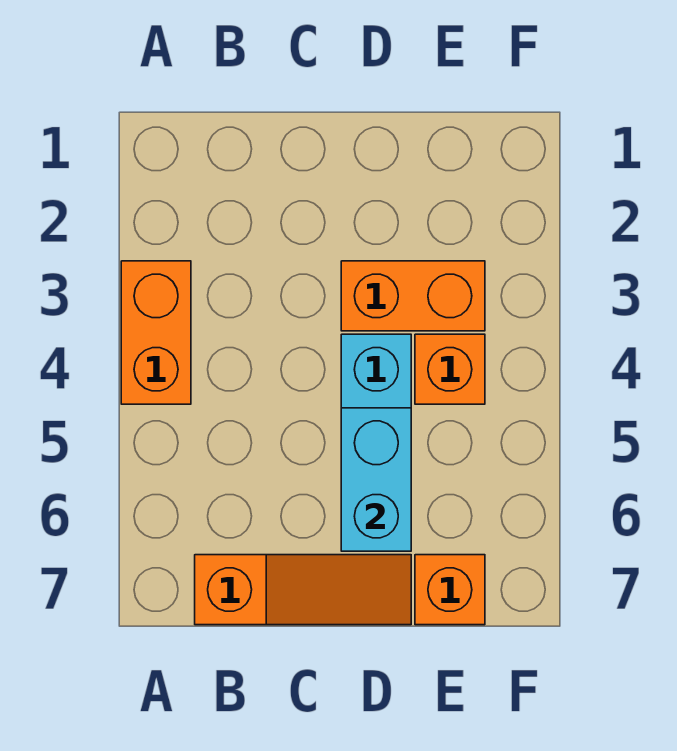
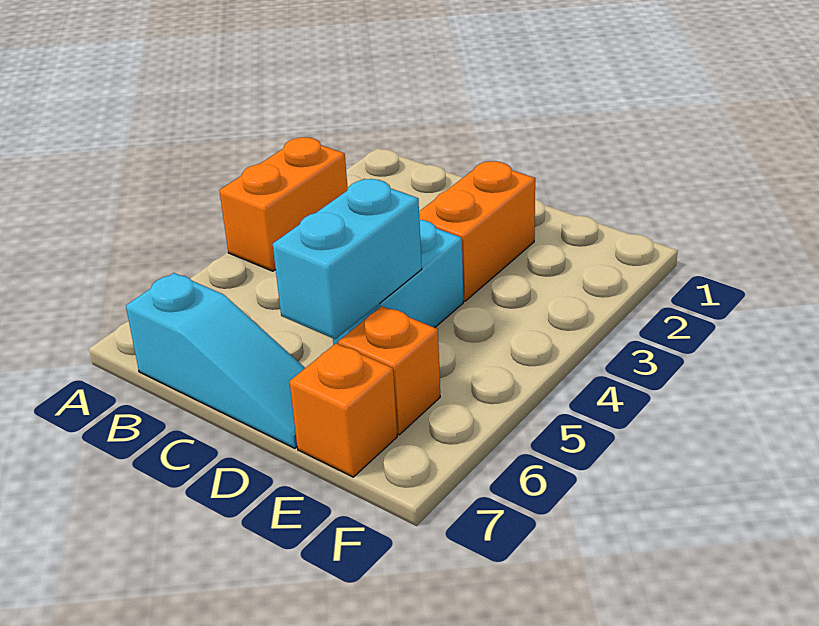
orange 1x3 slope [195,555,411,625] -> cyan 1x3 slope [126,273,305,448]
orange 1x2 brick [341,261,485,331] -> orange 1x2 brick turned to [419,161,535,301]
orange 1x1 brick [415,334,485,404] -> orange 1x1 brick moved to [338,306,440,435]

